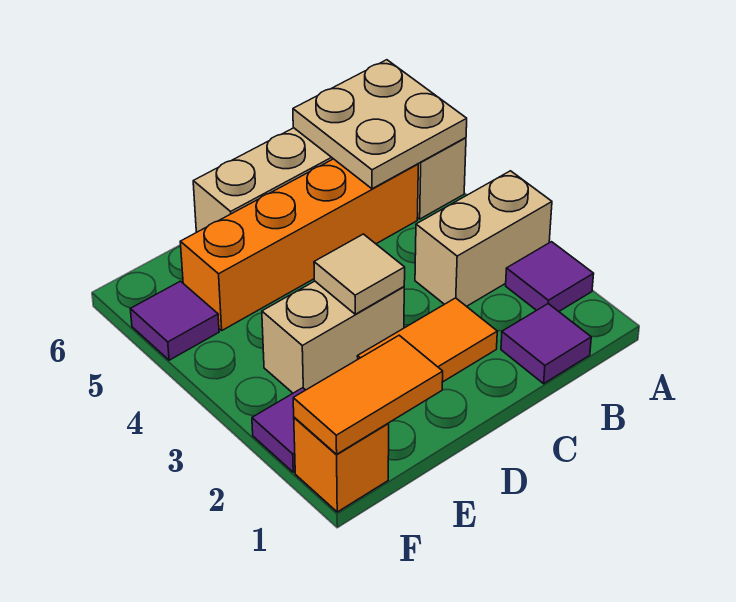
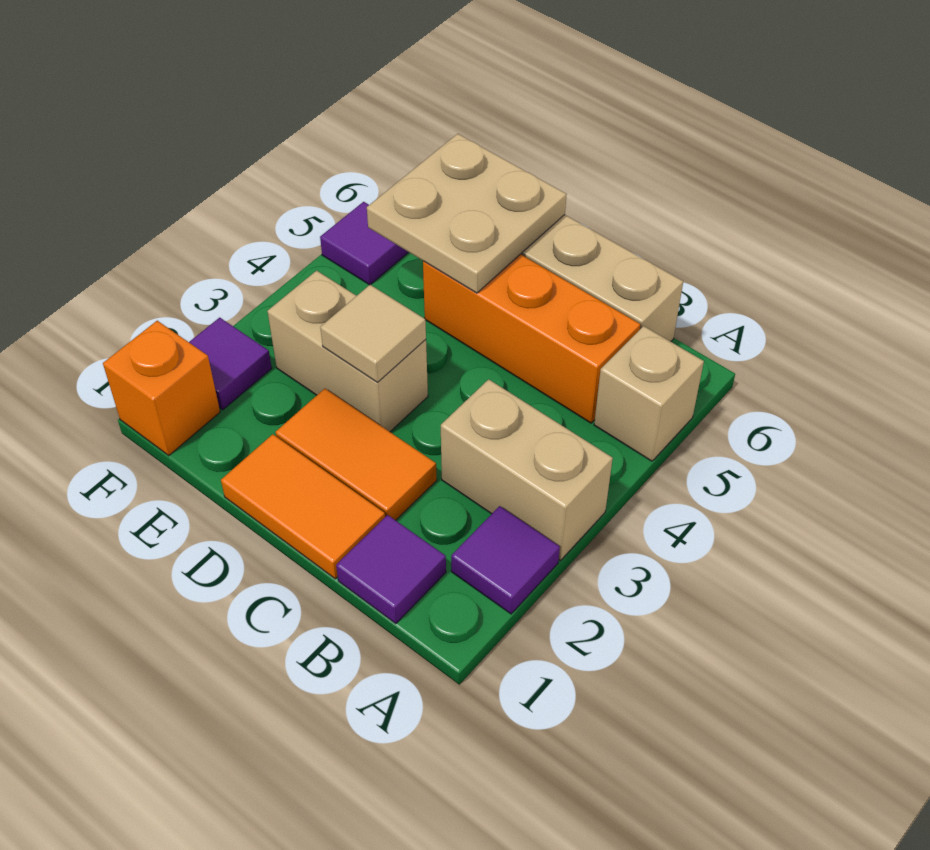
tan 2x2 plate [293,60,467,189] -> tan 2x2 plate moved to [367,134,567,293]
orange 1x4 brick [180,159,418,330] -> orange 1x3 brick [423,254,640,423]
orange 1x2 tile [293,335,443,454] -> orange 1x2 tile moved to [221,434,385,579]

